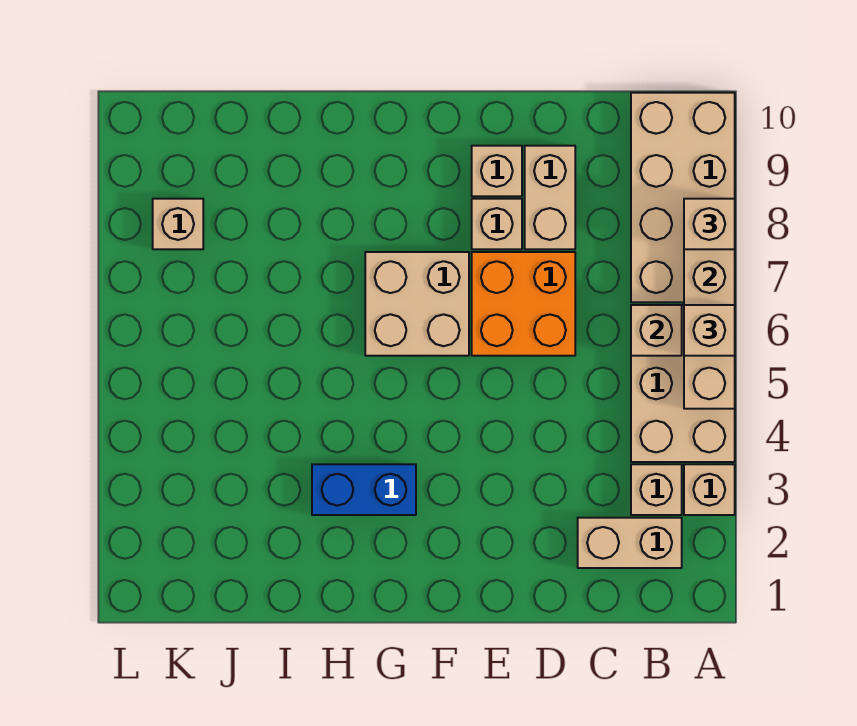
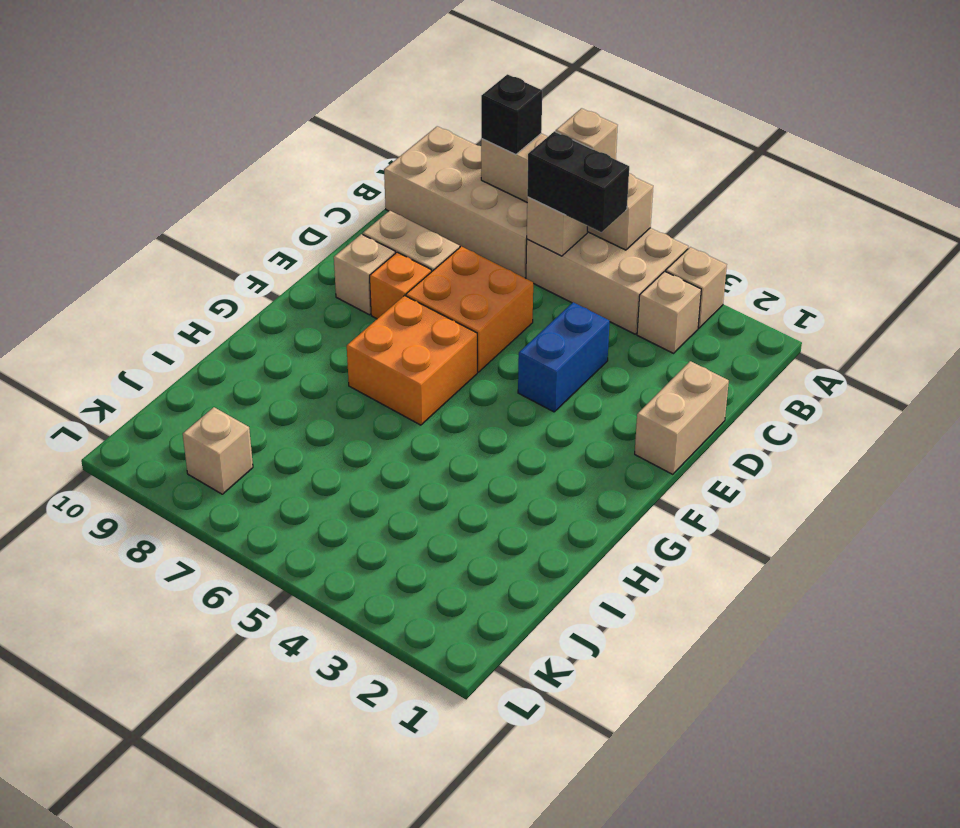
tan 1x1 brick [684,199,735,249] -> black 1x1 brick [481,74,542,155]
tan 1x2 brick [578,518,682,568] -> tan 1x2 brick moved to [635,361,729,474]
none -> black 1x2 brick [527,131,629,232]
tan 1x1 brick [472,199,522,249] -> orange 1x1 brick [370,252,431,319]
tan 2x2 brick [365,252,469,356] -> orange 2x2 brick [347,296,477,425]
blue 1x2 brick [312,464,416,515] -> blue 1x2 brick moved to [518,302,610,412]

